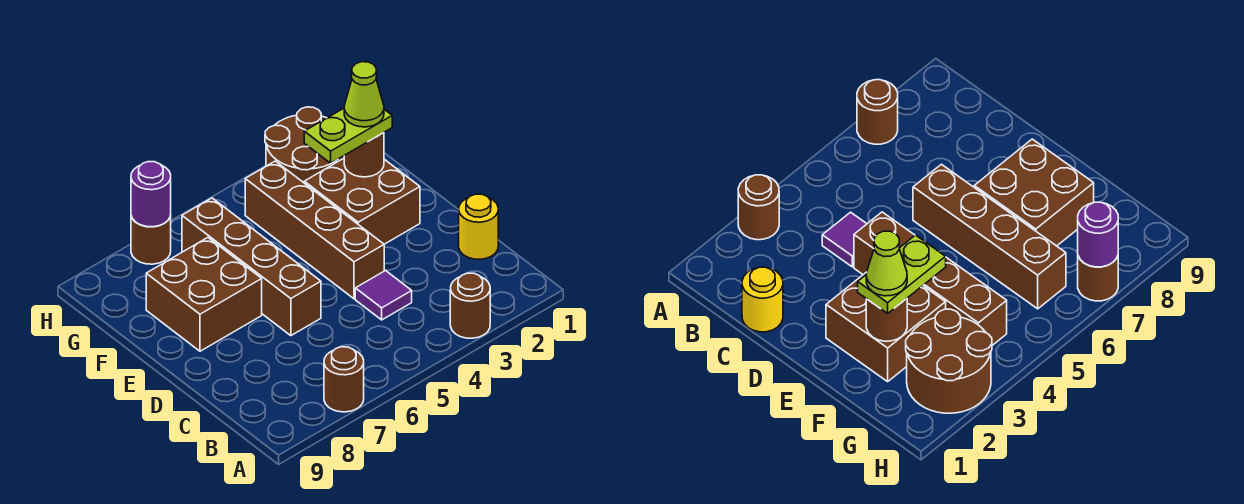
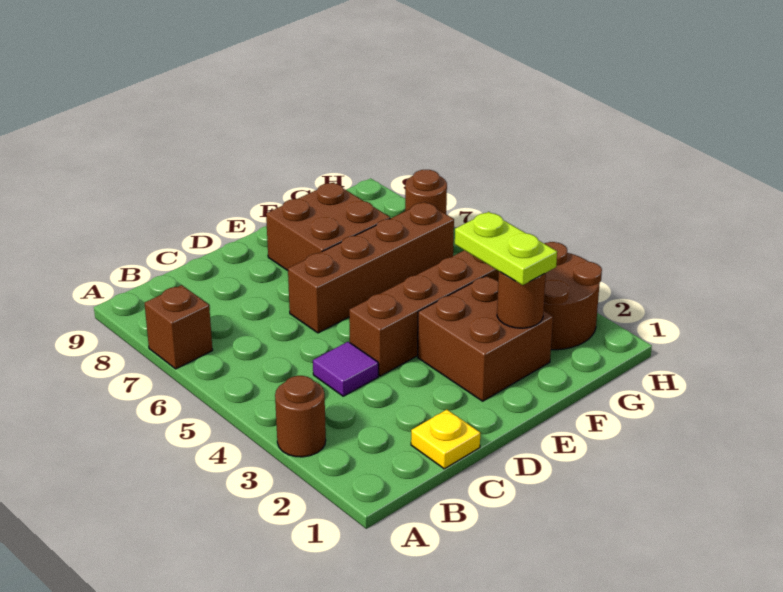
brown 1x1 round brick [324,347,364,412] -> brown 1x1 brick [145,285,213,369]
yellow 1x1 round brick [459,194,498,259] -> yellow 1x1 plate [411,410,480,469]
lime 1x1 cone [344,62,384,127] -> none
purple 1x1 round brick [131,162,171,227] -> none

